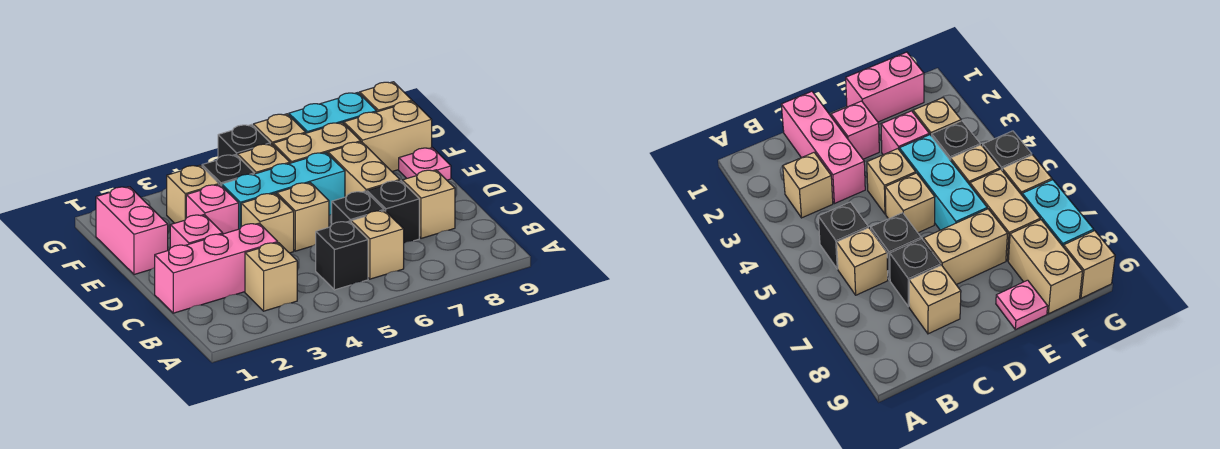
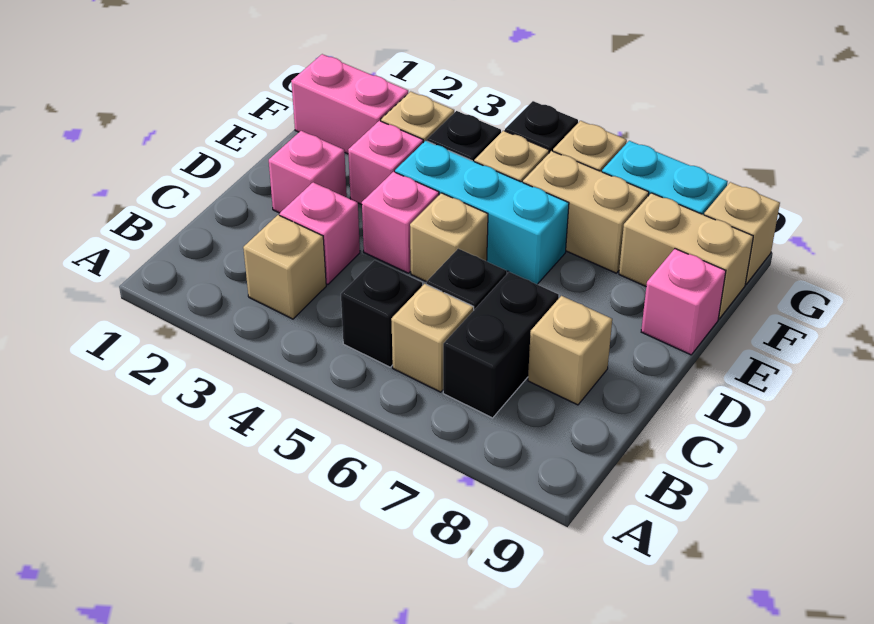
pink 1x3 brick [155,223,278,313] -> pink 1x1 brick [280,182,360,285]
black 1x1 brick [367,180,419,243] -> black 1x2 brick [443,272,559,418]
tan 1x1 brick [241,193,294,253] -> pink 1x1 brick [362,172,439,273]
tan 1x2 brick [328,142,400,197] -> none
pink 1x2 brick [96,187,168,275] -> pink 1x2 brick turned to [291,54,408,154]
pink 1x1 plate [399,148,451,180] -> pink 1x1 brick [641,249,726,355]

